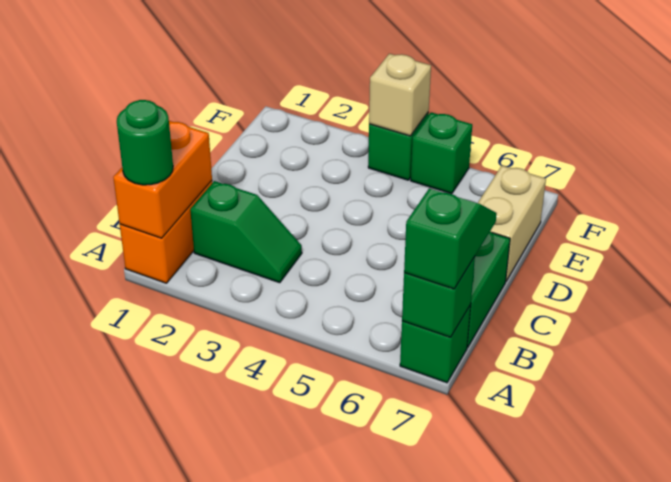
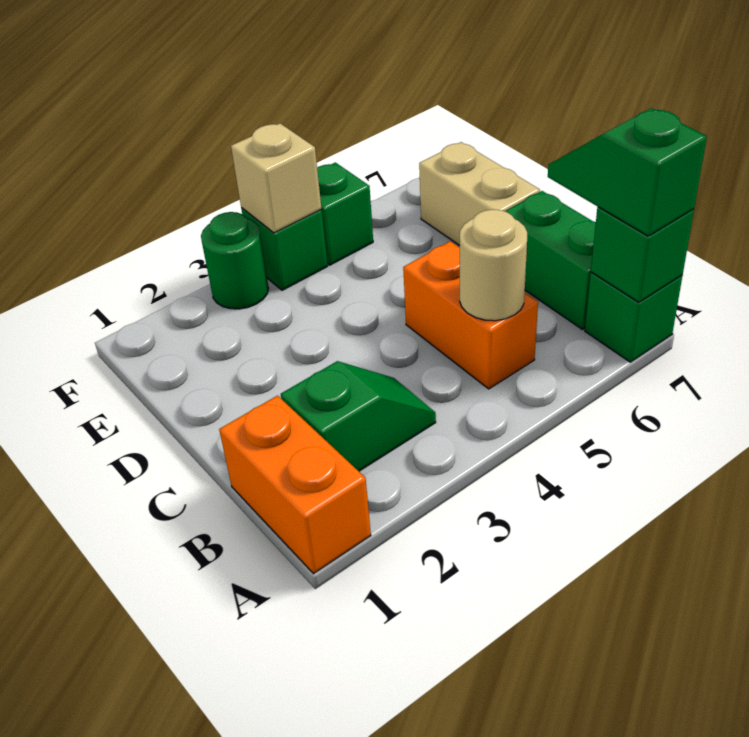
orange 1x2 brick [113,121,212,238] -> orange 1x2 brick moved to [403,241,538,389]
green 1x1 round brick [117,100,173,185] -> green 1x1 round brick moved to [201,212,269,309]
none -> tan 1x1 round brick [460,209,527,321]

